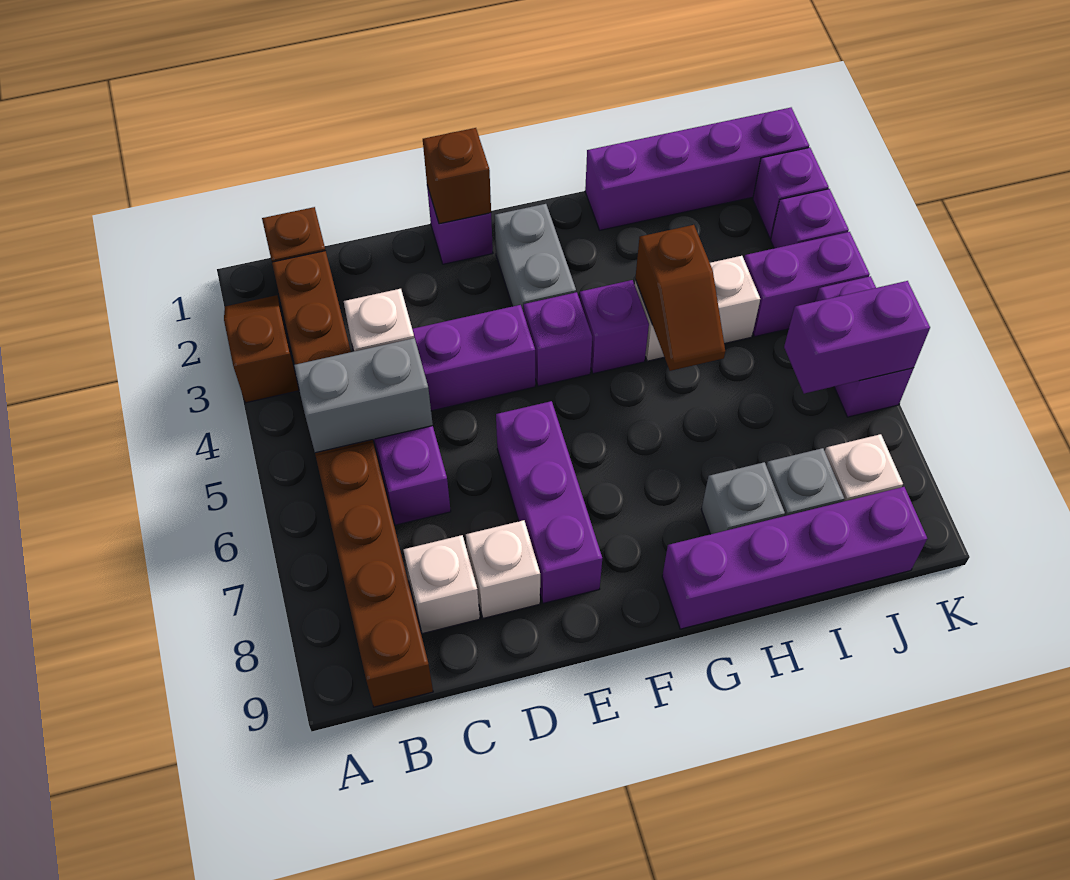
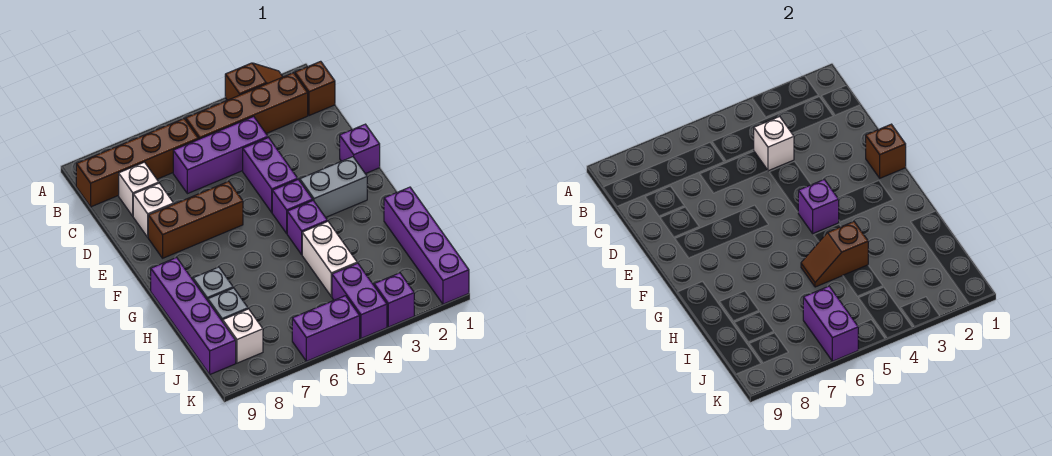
grey 1x2 brick [294,338,433,453] -> none
purple 1x3 brick [496,401,602,603] -> brown 1x3 brick [148,181,243,258]
purple 1x1 brick [753,148,829,238] -> purple 1x1 brick moved to [798,180,839,233]

